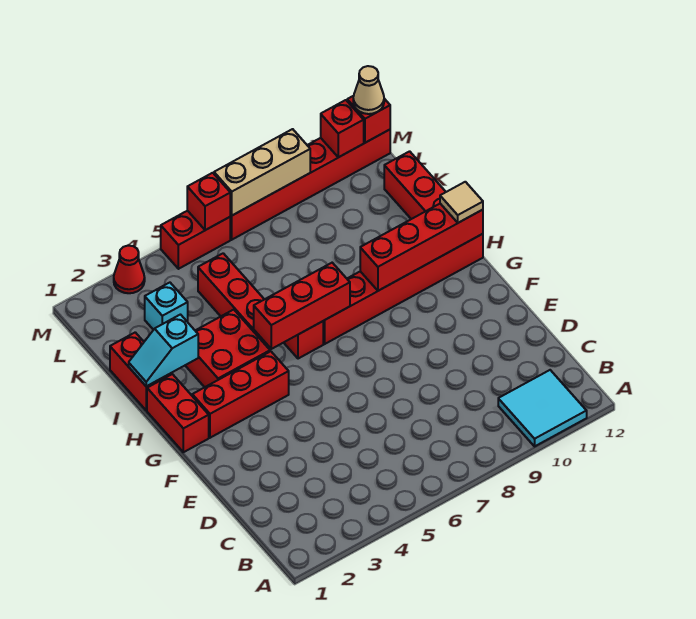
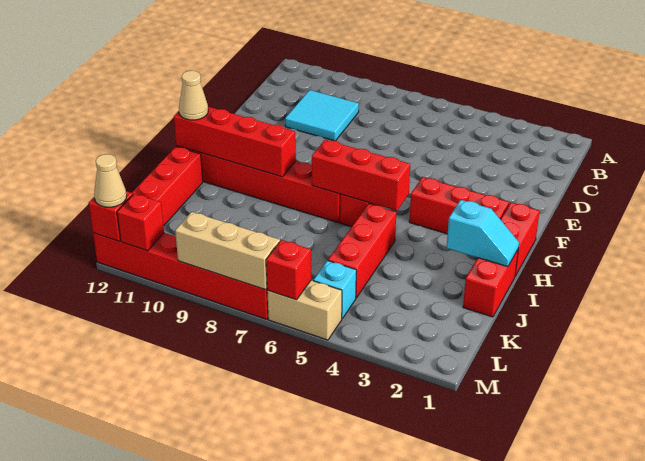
cyan 2x2 tile [498,370,587,446] -> cyan 2x2 tile moved to [285,90,359,141]
red 2x2 brick [185,310,270,387] -> none
tan 1x1 tile [440,182,483,223] -> tan 1x1 cone [179,71,208,120]
cyan 1x1 brick [145,283,188,330] -> cyan 1x1 brick moved to [313,261,356,318]
red 1x1 cone [114,246,145,293] -> none
red 1x2 brick [161,211,230,269] -> tan 1x2 brick [267,280,342,340]

